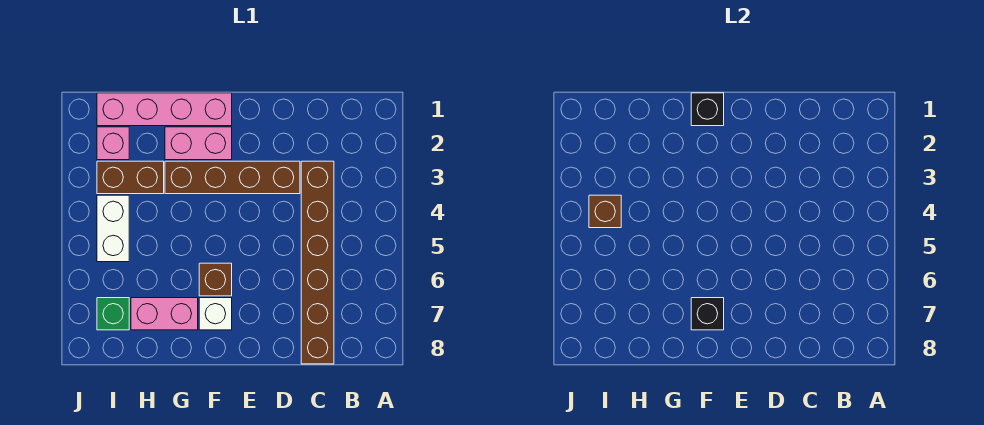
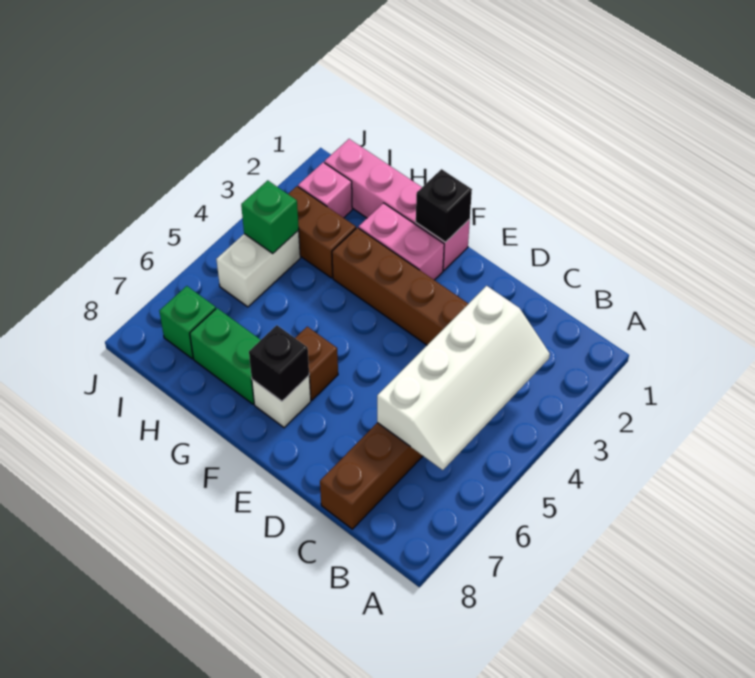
none -> white 2x4 slope [377,286,550,470]
pink 1x2 brick [131,298,198,330] -> green 1x2 brick [190,308,260,404]
brown 1x1 brick [589,195,621,228] -> green 1x1 brick [241,180,299,253]

